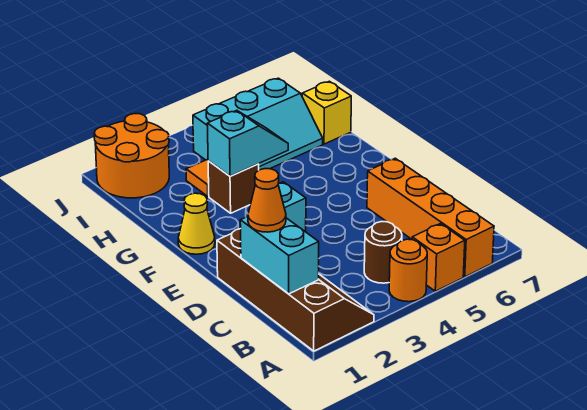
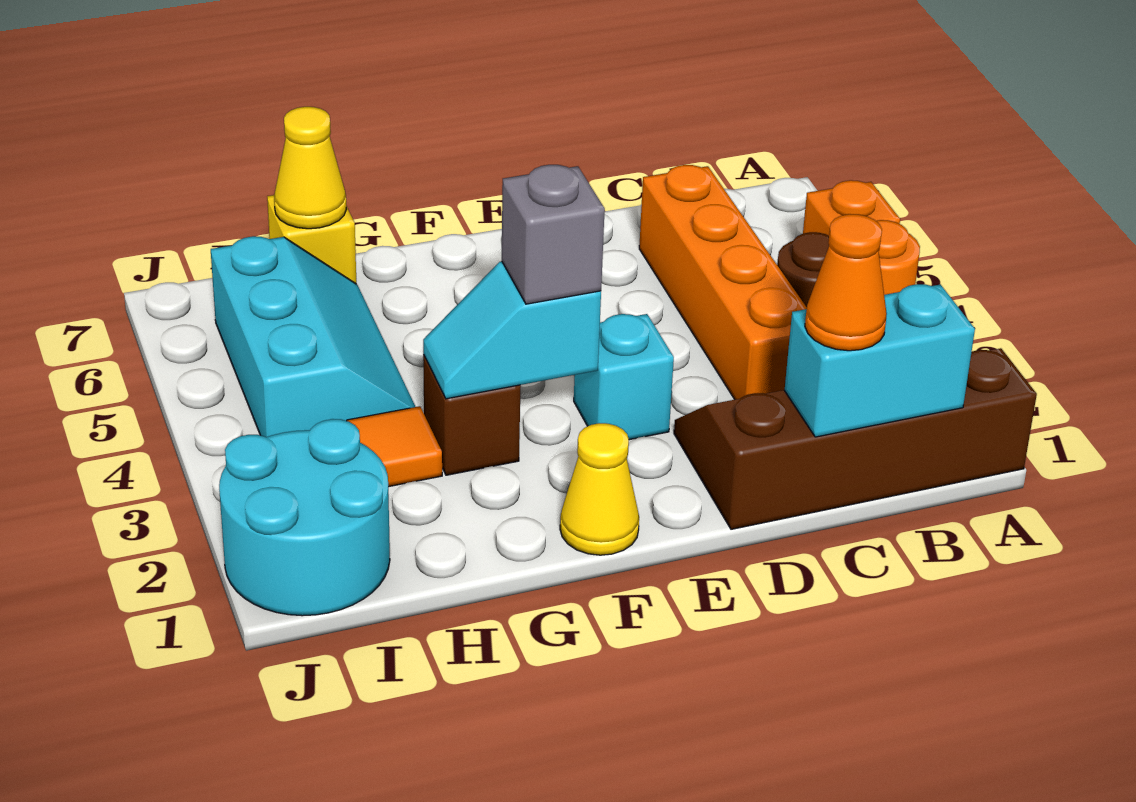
orange 1x4 brick [367,158,494,277] -> orange 1x4 brick turned to [639,165,807,400]
none -> grey 1x1 brick [502,165,605,304]
cyan 1x2 slope [207,110,288,176] -> cyan 1x2 slope turned to [423,261,601,399]
none -> yellow 1x1 cone [274,107,346,229]
orange 2x2 round brick [94,114,169,198] -> cyan 2x2 round brick [219,419,390,616]

